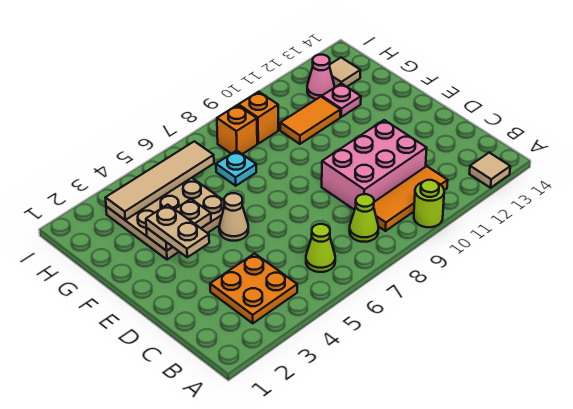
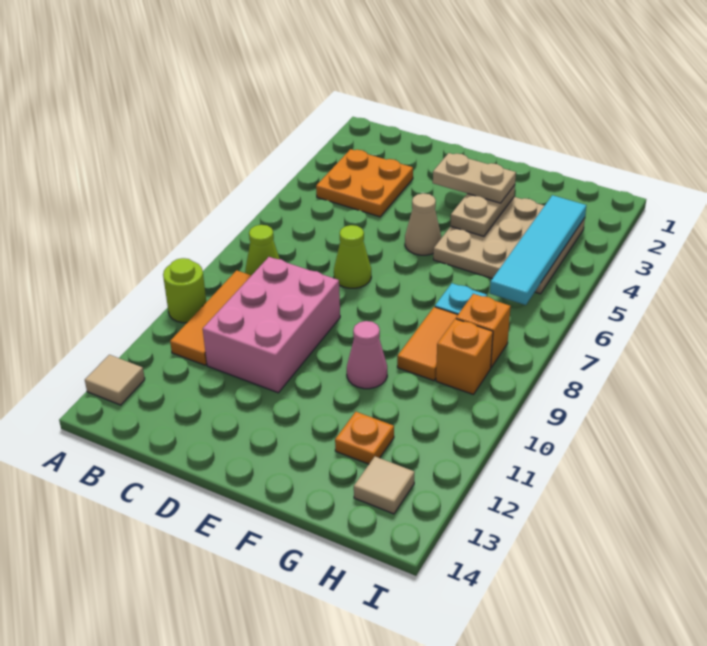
lime 1x1 cone [306,224,335,272] -> lime 1x1 cone moved to [334,225,371,288]
orange 1x2 tile [280,97,341,144] -> orange 1x2 tile moved to [397,307,458,381]
pink 1x1 plate [322,83,361,117] -> orange 1x1 plate [335,412,394,464]
tan 1x4 tile [106,141,214,220] -> cyan 1x4 tile [490,195,586,305]
pink 1x1 cone [307,55,334,99] -> pink 1x1 cone moved to [347,321,387,389]

